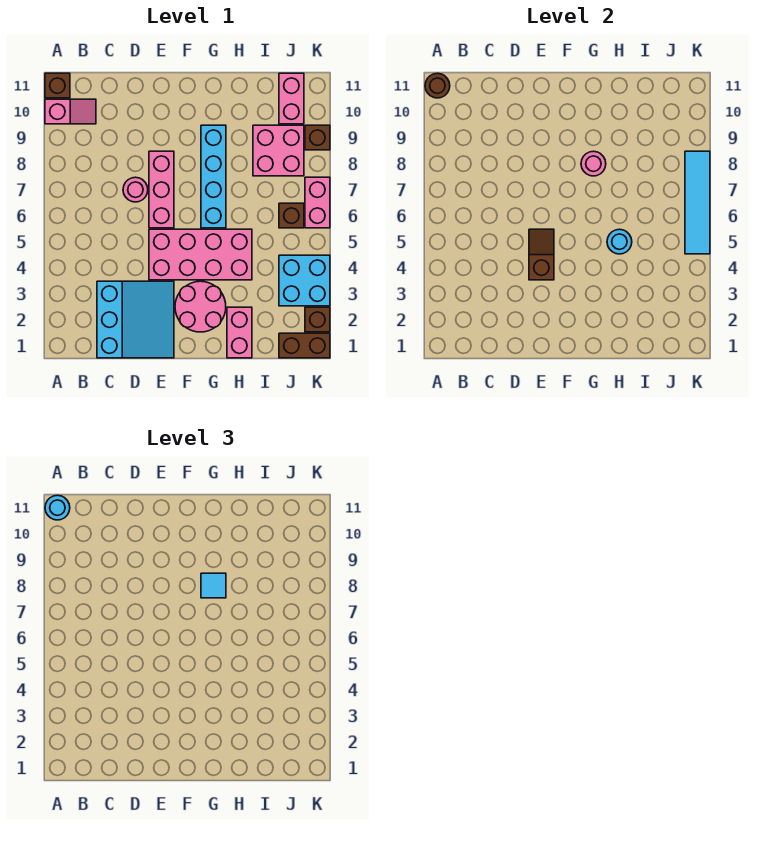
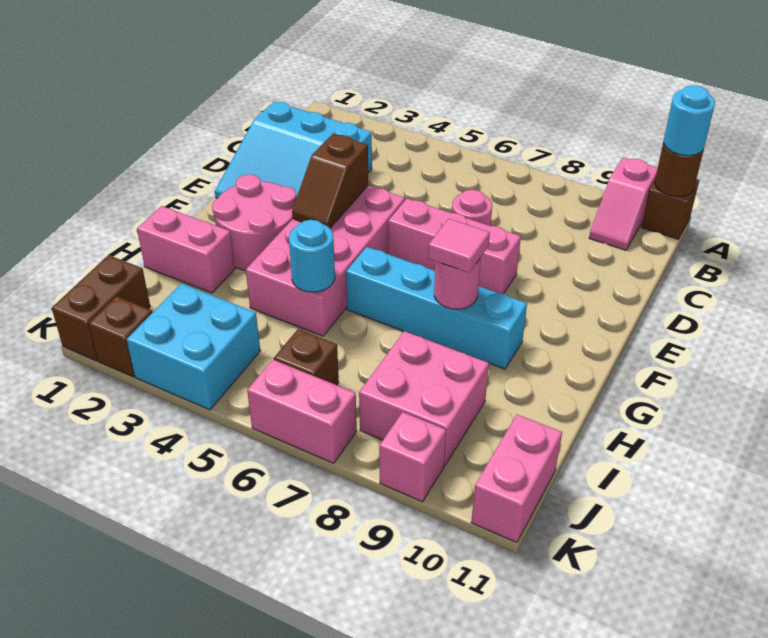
brown 1x2 slope [529,229,554,280] -> brown 1x2 slope turned to [292,134,368,228]
cyan 1x1 tile [201,573,226,598] -> pink 1x1 tile [428,219,490,273]
pink 1x2 brick [279,73,304,124] -> pink 1x2 brick turned to [471,415,562,543]
cyan 1x4 tile [685,151,710,254] -> none
brown 1x1 brick [305,125,330,150] -> pink 1x1 brick [379,412,446,502]

